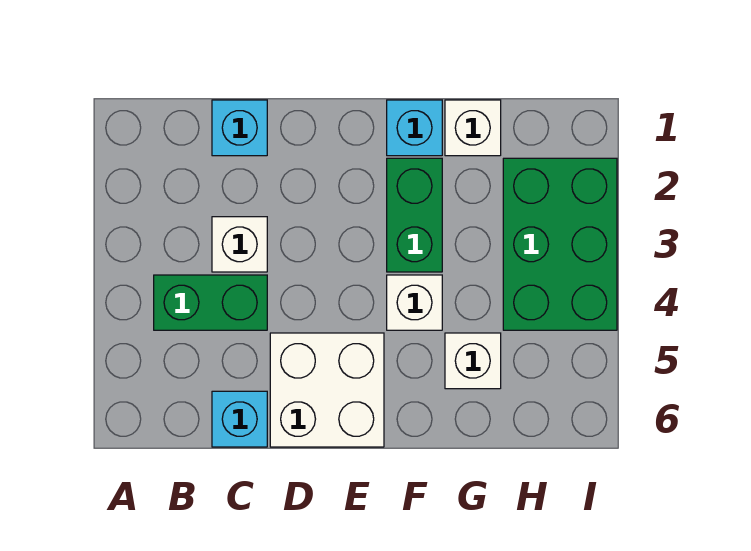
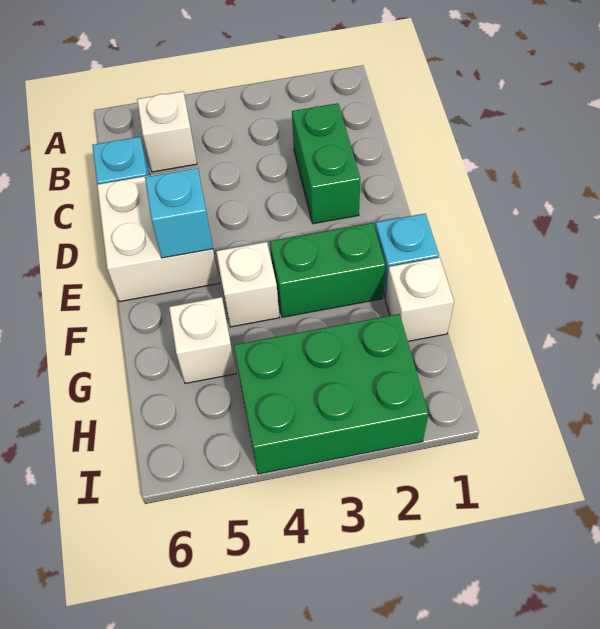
green 1x2 brick [154,275,267,330] -> green 1x2 brick moved to [292,103,360,224]
cyan 1x1 brick [212,100,267,156] -> cyan 1x1 brick moved to [145,168,213,258]
white 1x1 brick [212,217,267,272] -> white 1x1 brick moved to [137,91,197,172]

